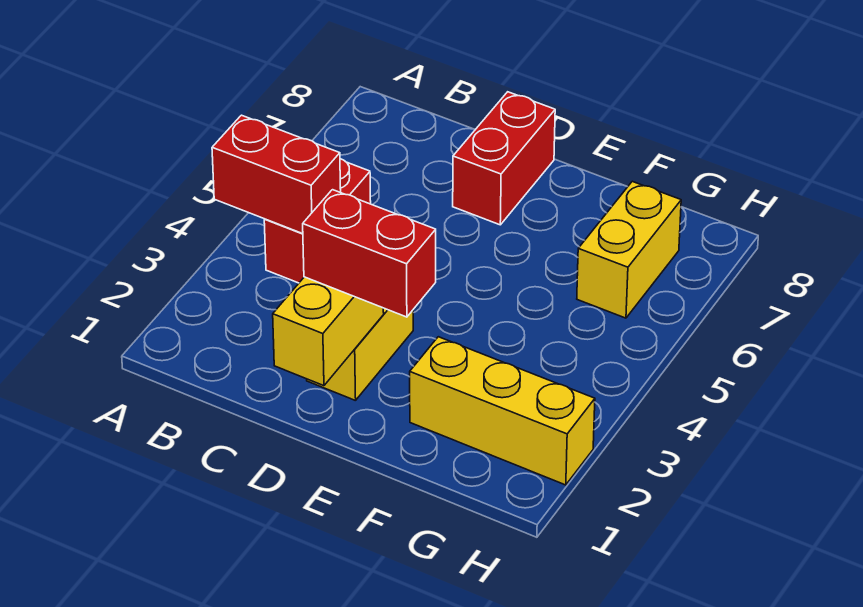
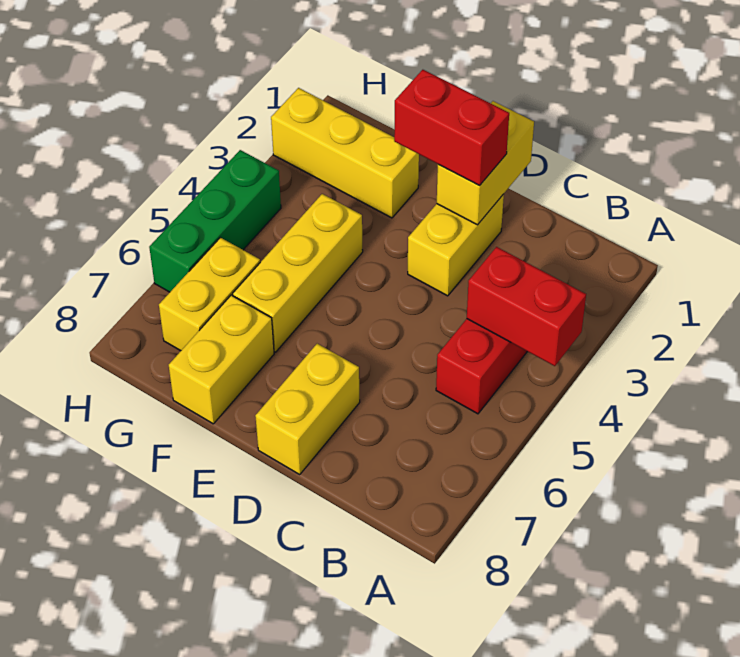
red 1x2 brick [453,92,555,225] -> yellow 1x2 brick [255,344,360,474]
none -> yellow 1x3 brick [233,194,363,352]
none -> yellow 1x2 brick [169,295,274,424]
none -> green 1x3 brick [149,150,281,292]

